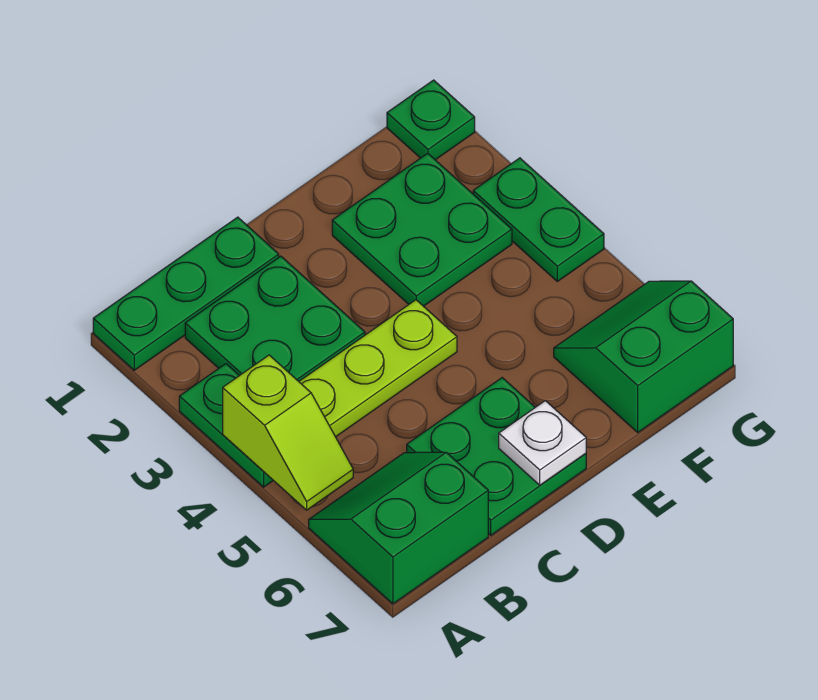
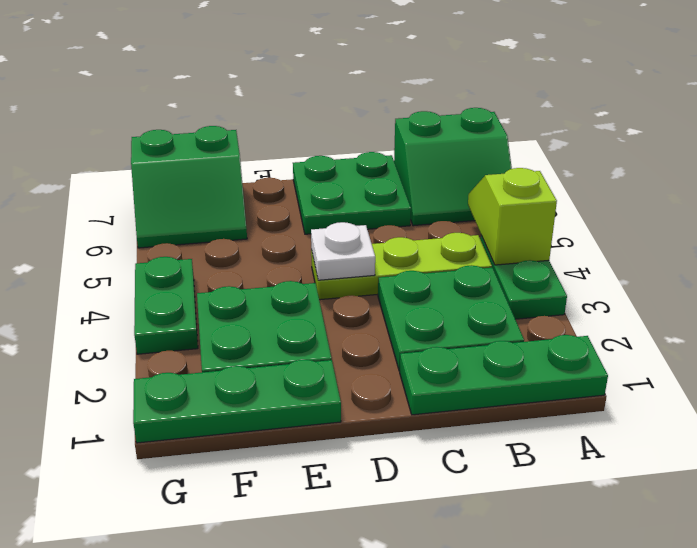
white 1x1 plate [499,401,586,485] -> white 1x1 plate moved to [311,222,375,280]
green 1x1 plate [387,80,475,160] -> green 1x3 plate [133,360,341,443]

